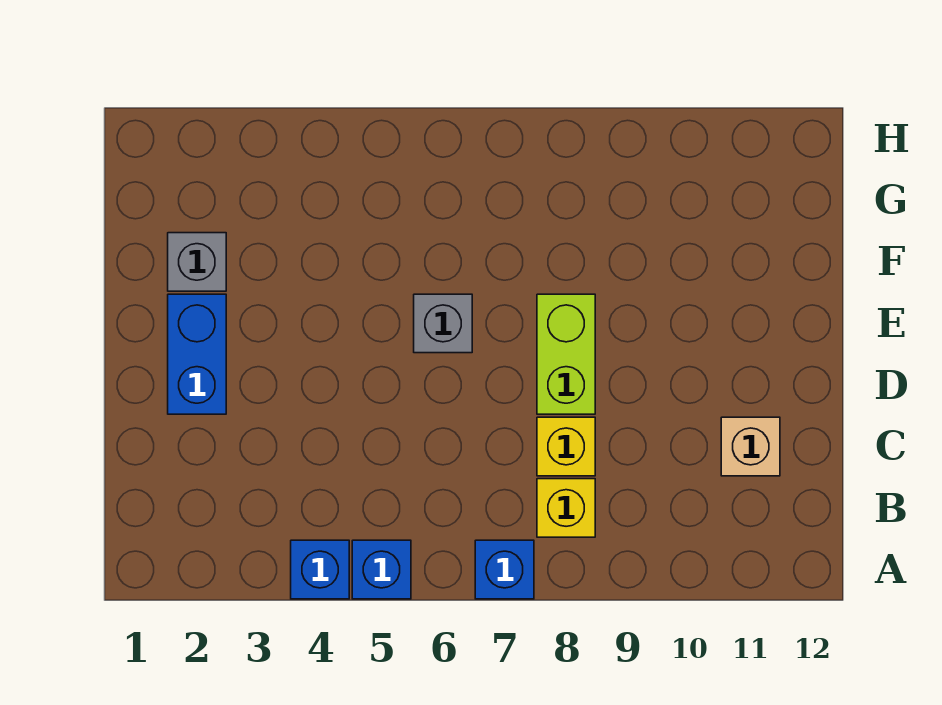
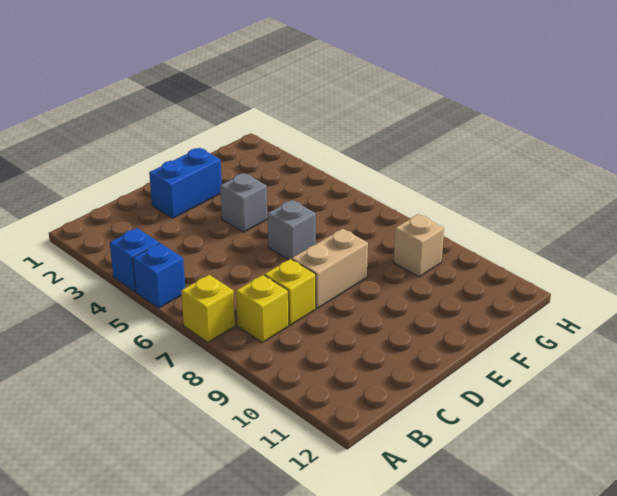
blue 1x1 brick [475,540,534,599] -> yellow 1x1 brick [181,275,235,342]
tan 1x1 brick [721,417,780,476] -> tan 1x1 brick moved to [394,214,444,277]
lime 1x2 brick [537,294,595,414] -> tan 1x2 brick [292,229,368,308]
grey 1x1 brick [168,233,226,291] -> grey 1x1 brick moved to [220,173,267,232]

